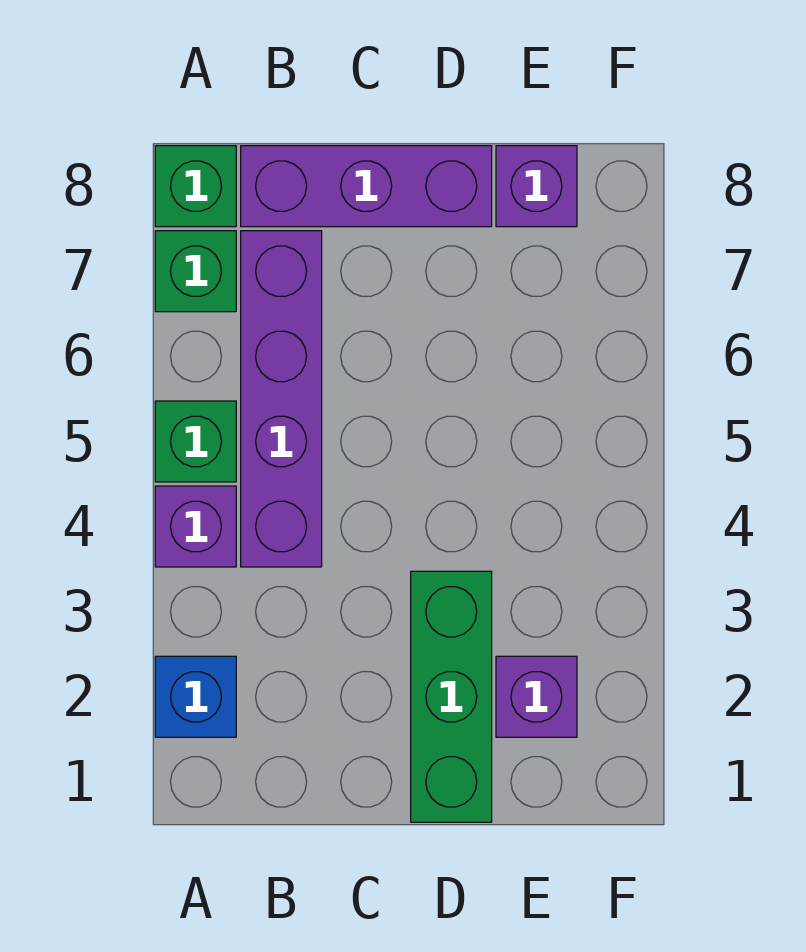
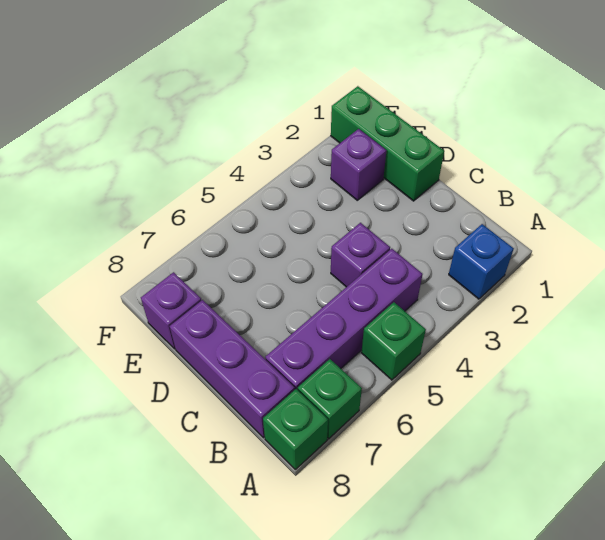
purple 1x1 brick [155,486,236,567] -> purple 1x1 brick moved to [331,223,390,287]
green 1x3 brick [411,571,492,822] -> green 1x3 brick turned to [331,86,444,201]

